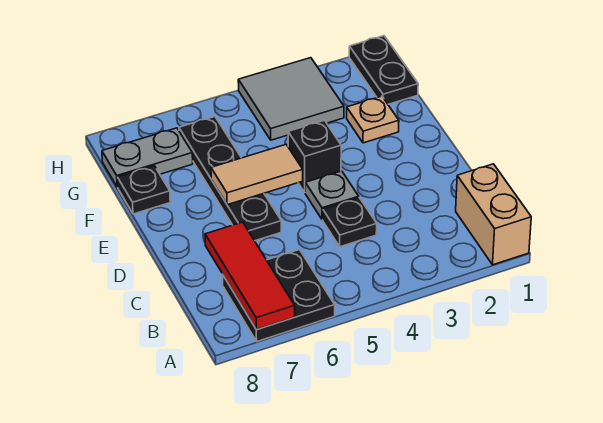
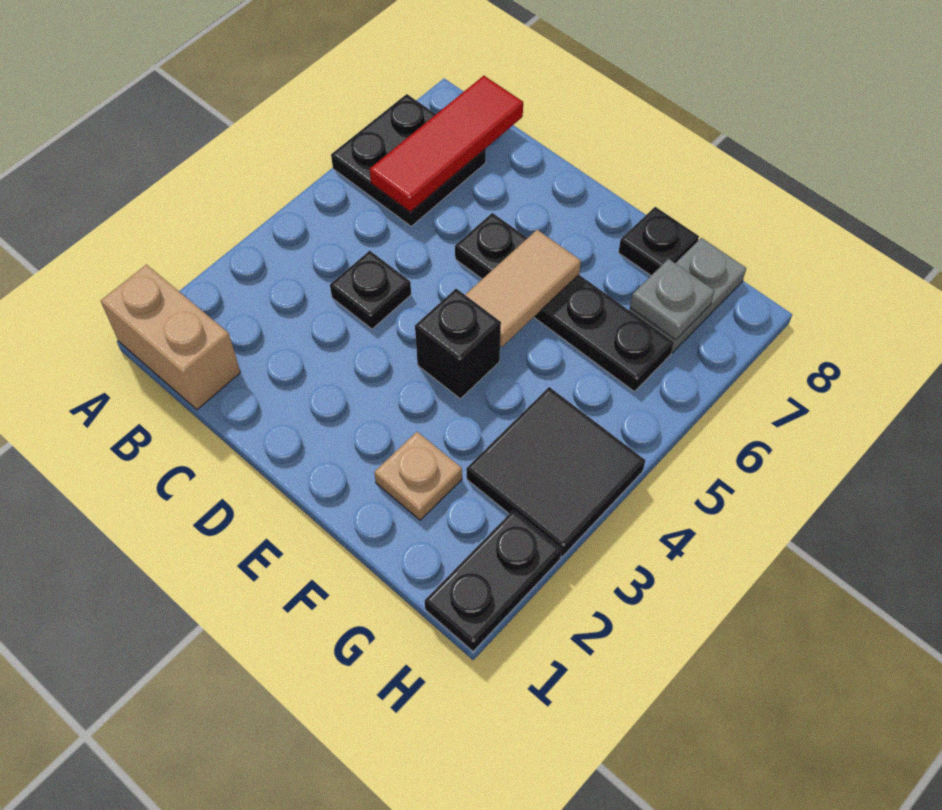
red 1x3 tile [205,222,295,330] -> red 1x3 tile turned to [370,76,523,212]
grey 1x1 plate [305,171,359,219] -> grey 1x1 plate moved to [630,259,715,340]
black 1x2 plate [349,36,418,104] -> black 1x2 plate turned to [425,510,562,651]
grey 2x2 tile [238,58,344,140] -> black 2x2 tile [466,387,645,557]

